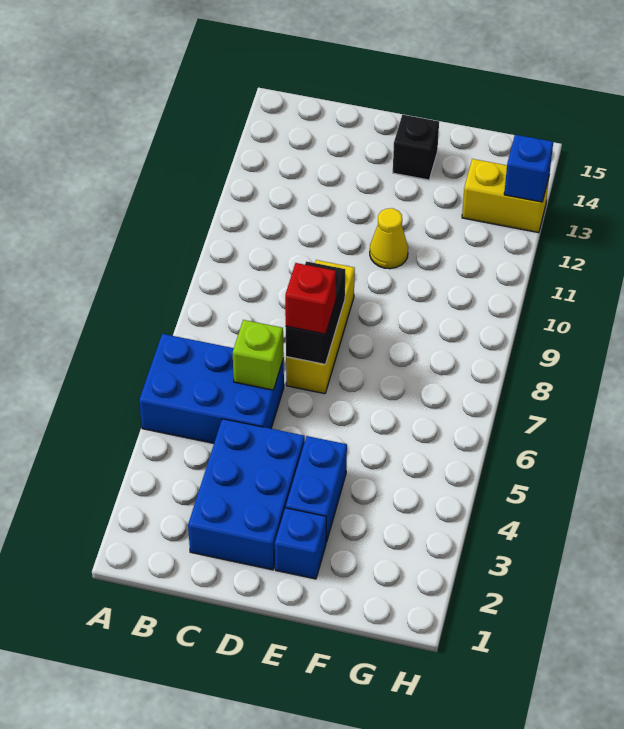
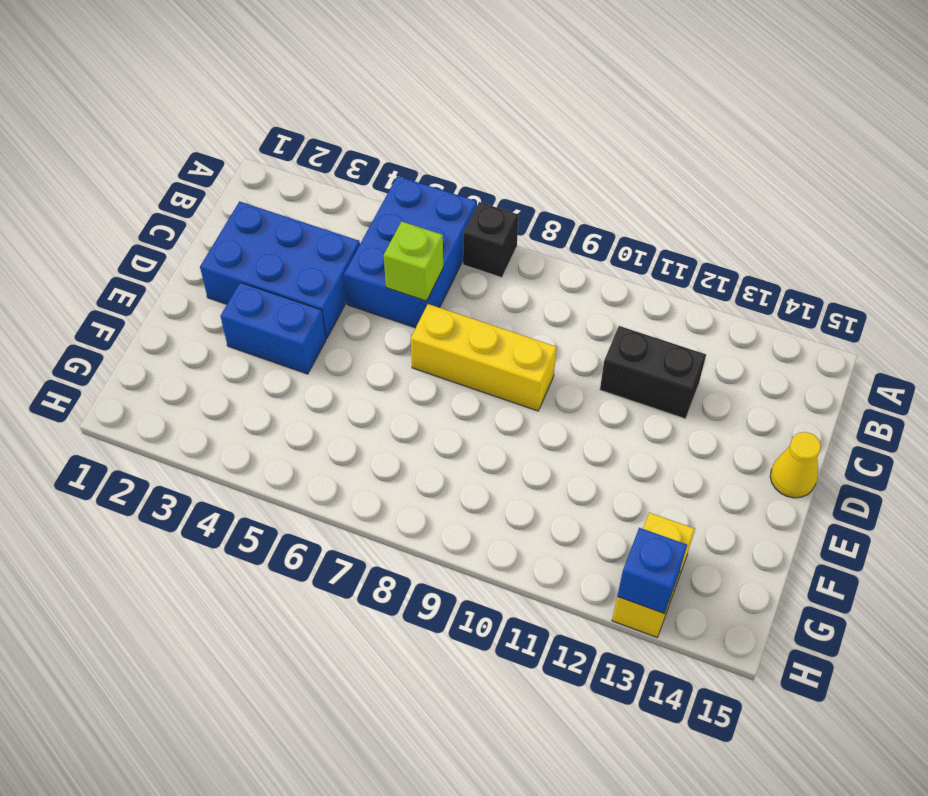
black 1x2 brick [286,261,345,364] -> black 1x2 brick moved to [600,326,706,419]
red 1x1 brick [285,263,336,334] -> none
blue 1x1 brick [275,508,326,579] -> none
yellow 1x1 cone [370,208,408,269] -> yellow 1x1 cone moved to [770,432,821,498]
black 1x1 brick [393,115,439,180] -> black 1x1 brick moved to [463,202,519,278]

